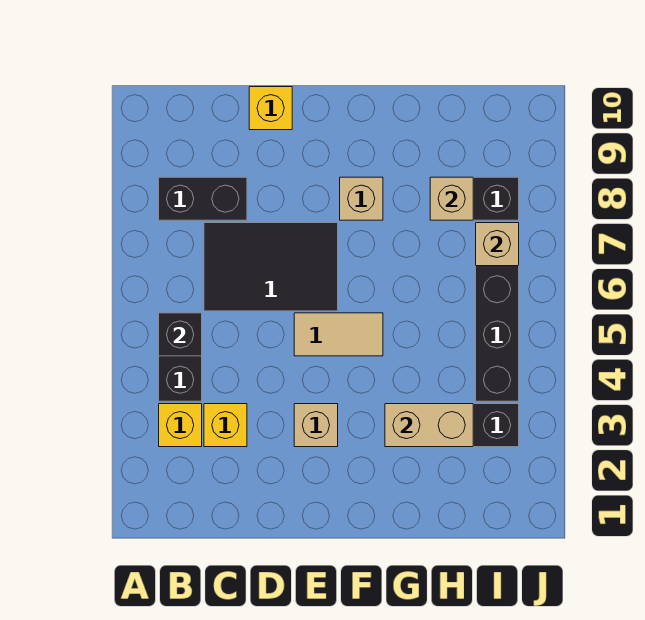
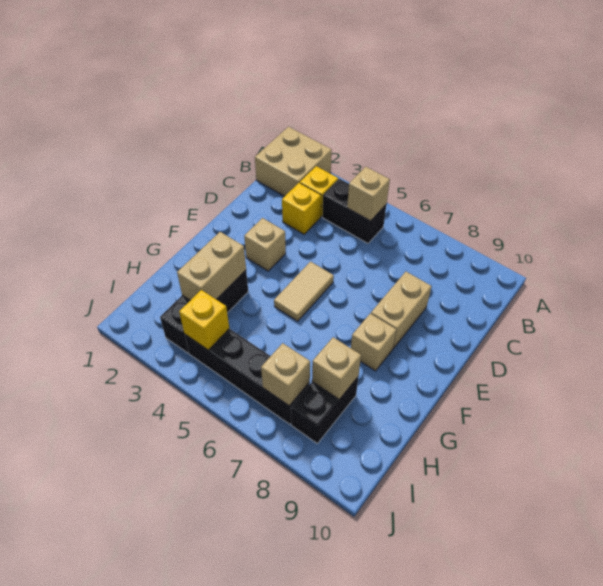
none -> tan 2x2 brick [255,127,332,196]
black 1x1 brick [159,313,202,356] -> tan 1x1 brick [347,167,390,221]
black 1x2 brick [159,177,247,220] -> none
black 2x3 tile [204,223,338,311] -> none
none -> tan 1x2 brick [371,272,431,349]
yellow 1x1 brick [249,87,292,130] -> yellow 1x1 brick moved to [179,290,229,350]

